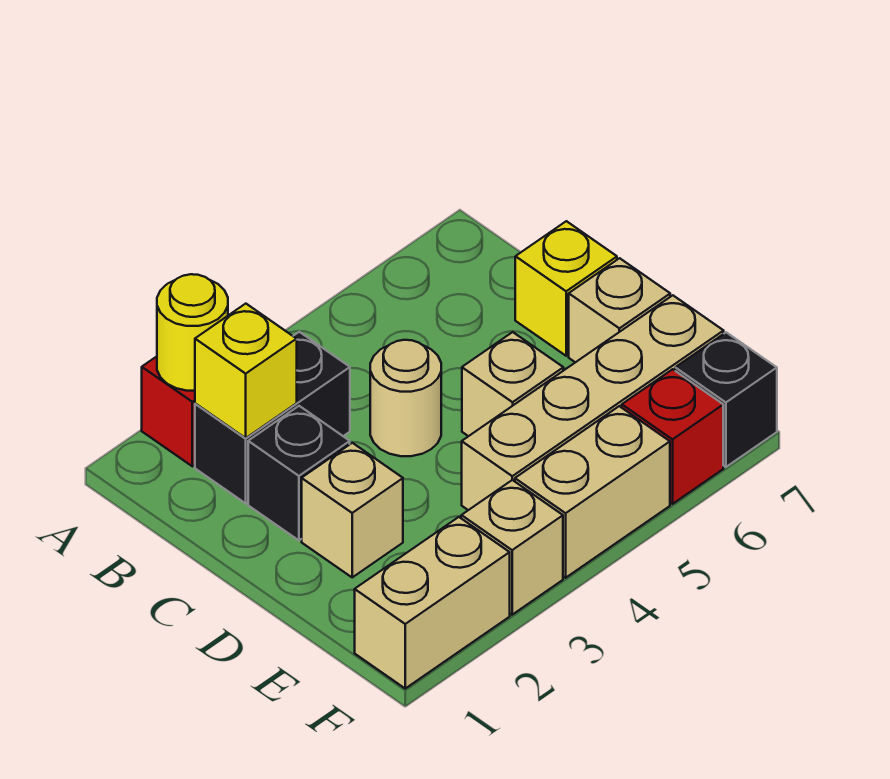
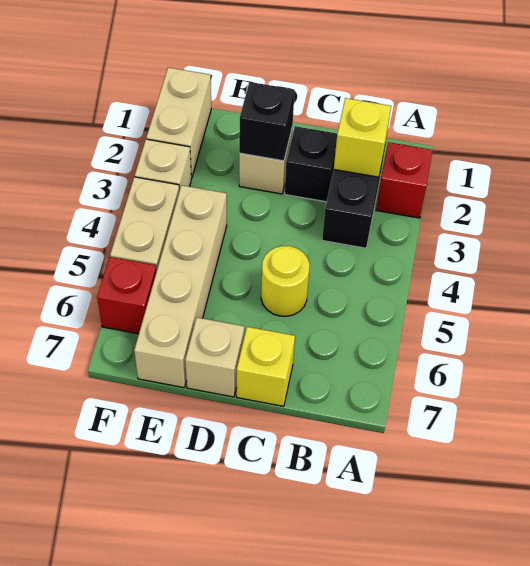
yellow 1x1 round brick [157,274,228,391] -> yellow 1x1 round brick moved to [261,246,310,316]
tan 1x1 round brick [370,340,441,456] -> none
tan 1x1 brick [462,332,563,436] -> none
black 1x1 brick [675,332,777,467] -> black 1x1 brick moved to [239,82,295,161]

